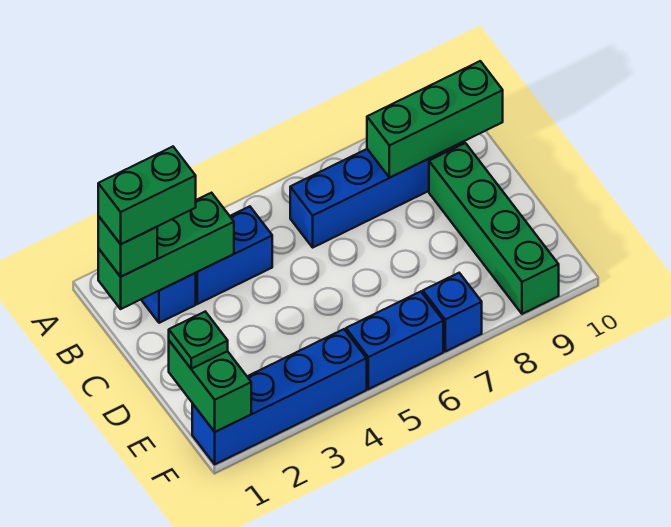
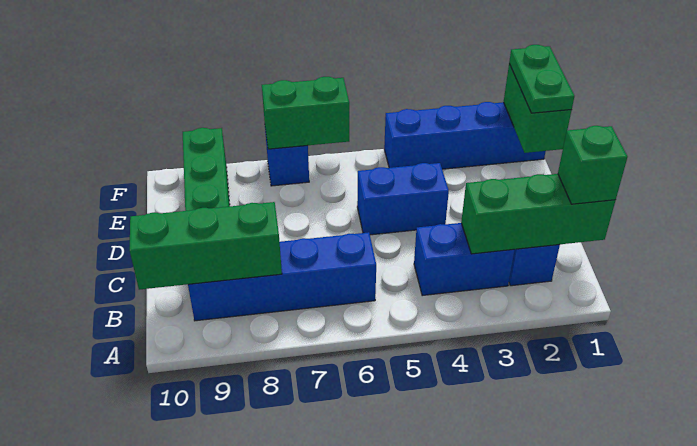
green 1x2 brick [98,147,196,244] -> green 1x2 brick moved to [262,77,349,149]
green 1x1 plate [169,312,228,369] -> green 1x2 plate [509,45,574,113]
blue 1x2 brick [346,292,443,389] -> blue 1x2 brick moved to [357,163,449,235]

